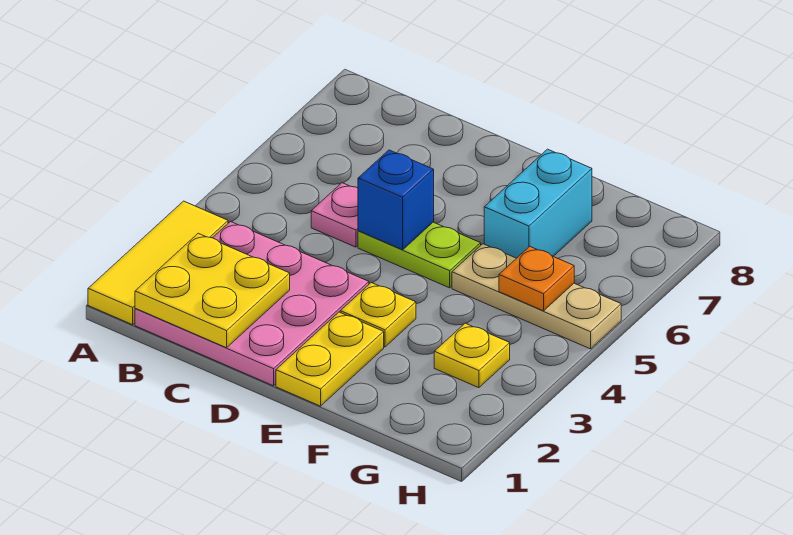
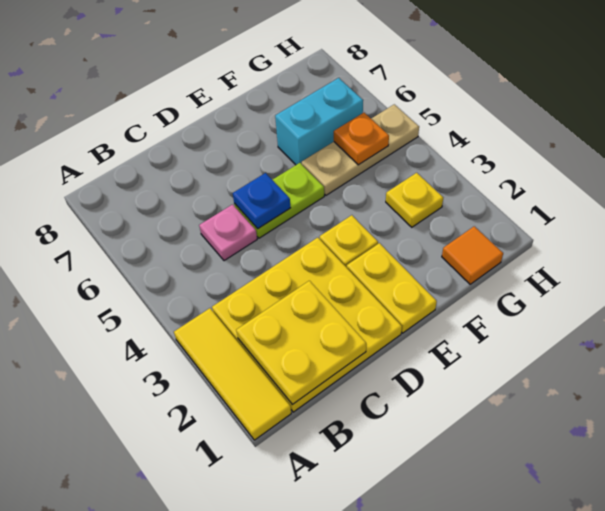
pink 3x3 plate [135,222,369,386] -> yellow 3x3 plate [212,238,402,412]
blue 1x1 brick [358,150,434,250] -> blue 1x1 plate [233,173,290,229]
cyan 1x2 brick [484,149,592,258] -> cyan 1x2 brick turned to [275,78,363,165]
none -> orange 1x1 tile [442,226,503,284]

